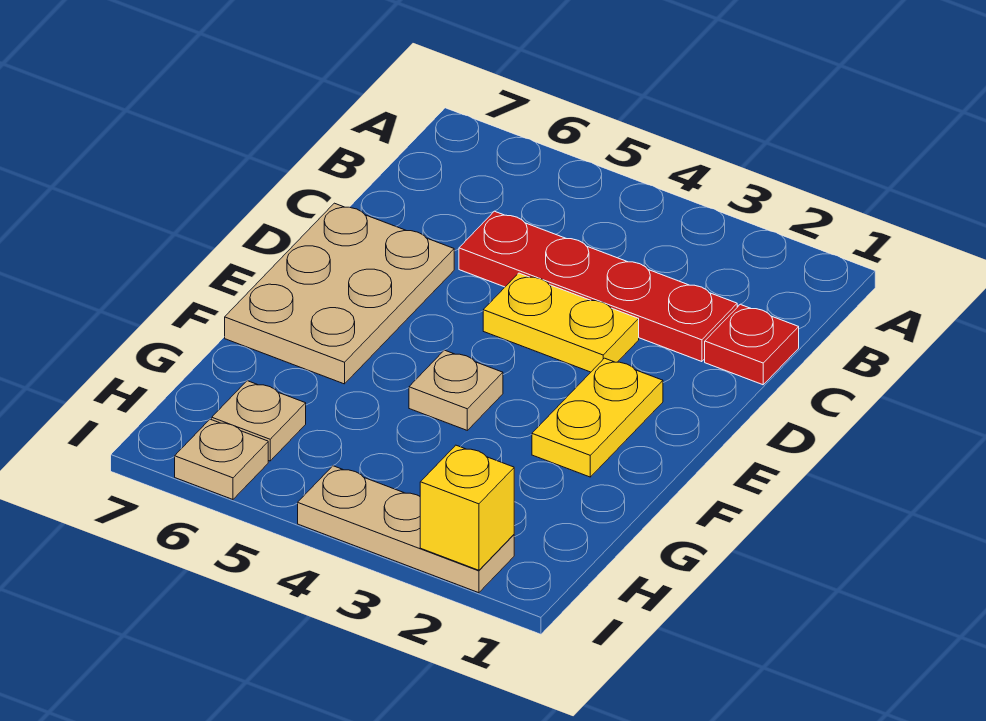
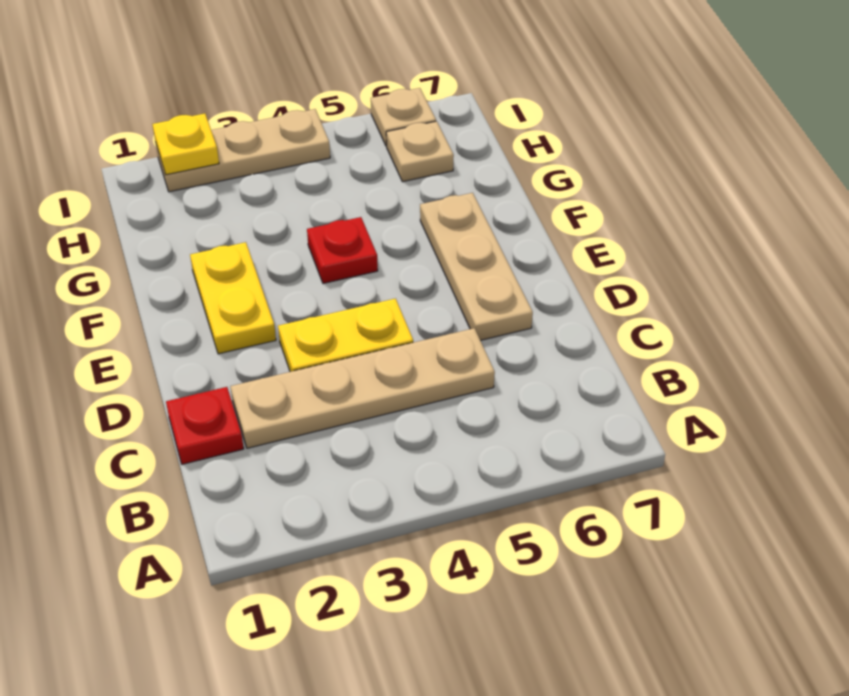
red 1x4 plate [459,211,737,362] -> tan 1x4 plate [230,328,495,448]
tan 2x3 plate [225,203,454,384] -> tan 1x3 plate [420,193,533,340]
tan 1x1 plate [409,350,503,430] -> red 1x1 plate [307,217,378,283]
yellow 1x1 brick [420,445,514,570] -> yellow 1x1 plate [152,113,219,175]

